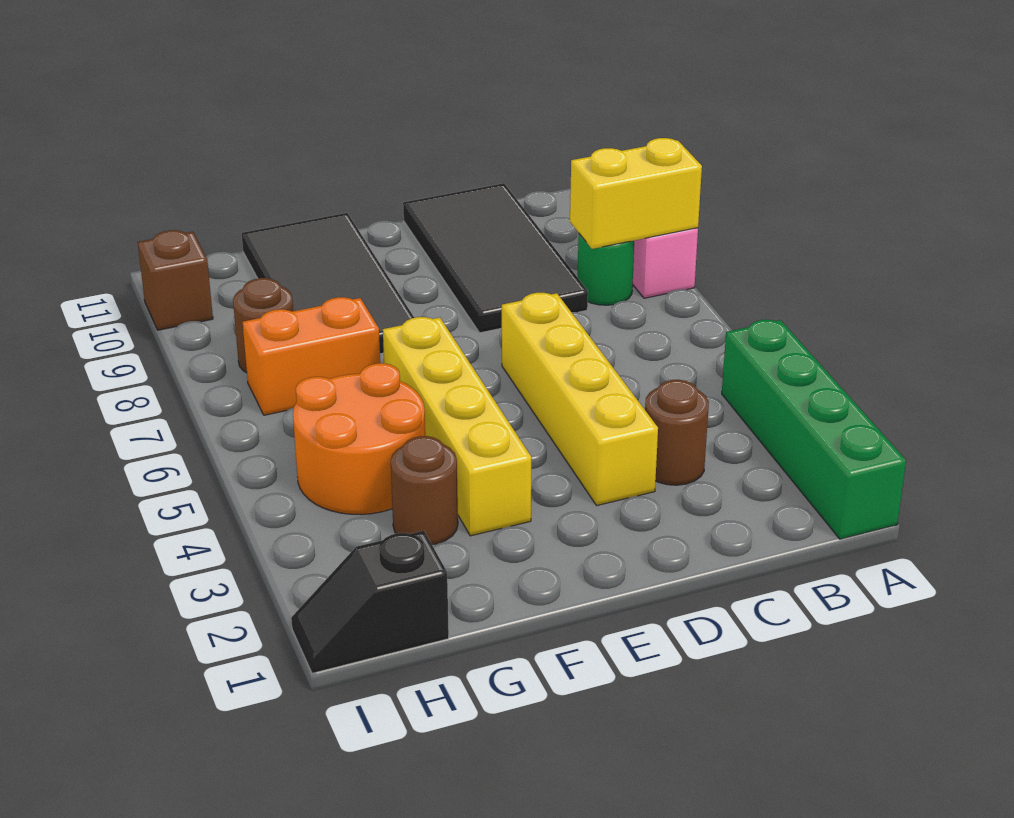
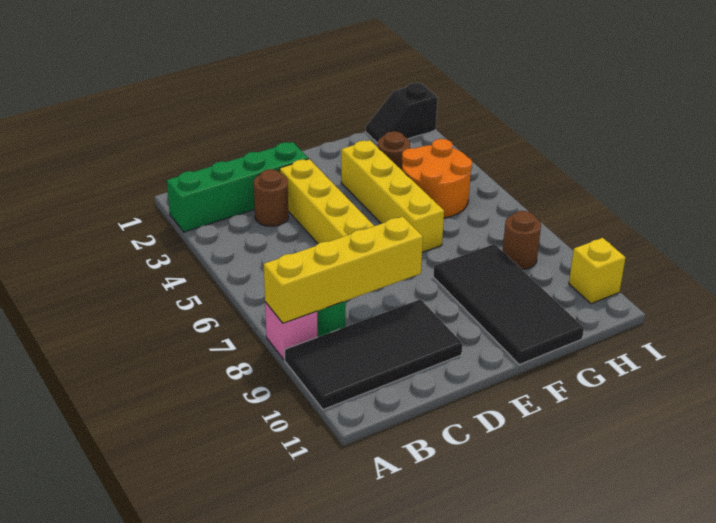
green 1x4 brick [722,320,906,539] -> green 1x4 brick turned to [167,142,309,232]
yellow 1x2 brick [570,138,702,249] -> yellow 1x4 brick [264,217,423,323]
black 2x4 tile [403,183,588,333] -> black 2x4 tile turned to [285,299,463,410]
orange 1x2 brick [243,297,380,415] -> none
black 1x2 slope [291,531,449,673] -> black 1x2 slope turned to [366,83,438,143]
brown 1x1 brick [138,230,213,330] -> yellow 1x1 brick [569,238,626,304]

